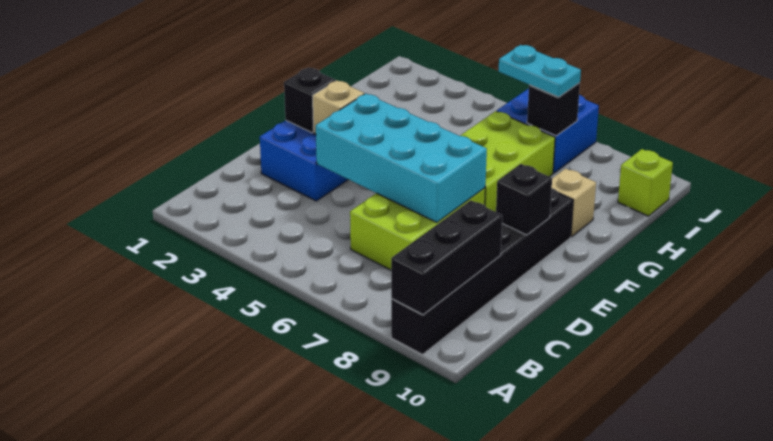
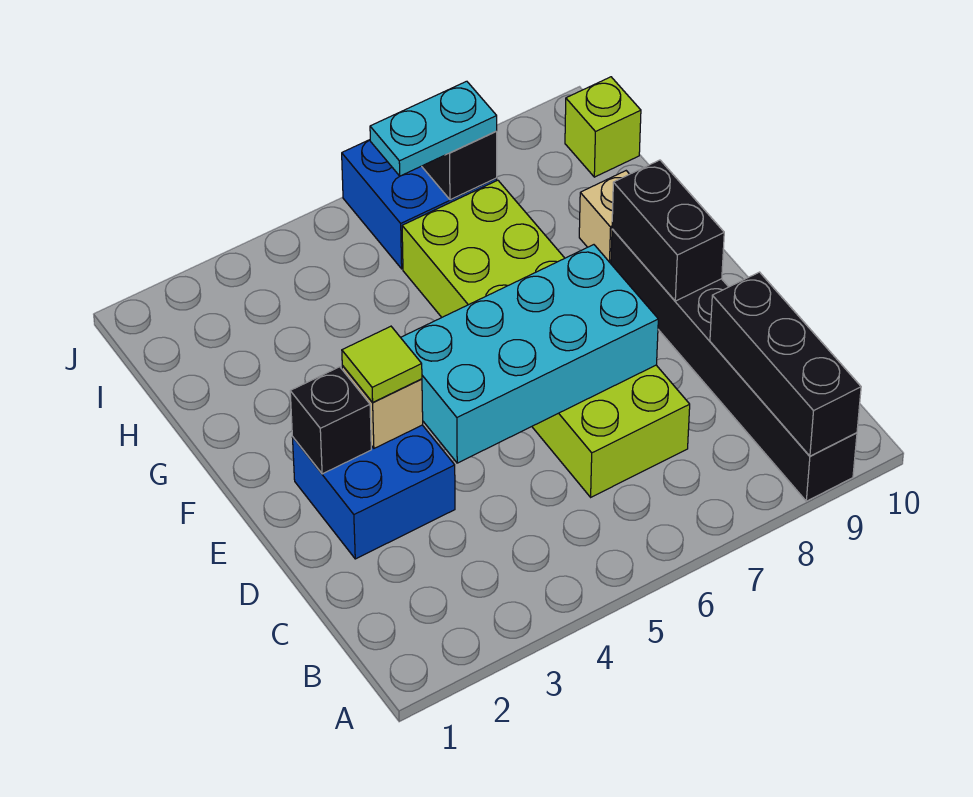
none -> lime 1x1 tile [342,326,422,402]
black 1x1 brick [496,164,552,235] -> black 1x2 brick [612,160,724,301]

